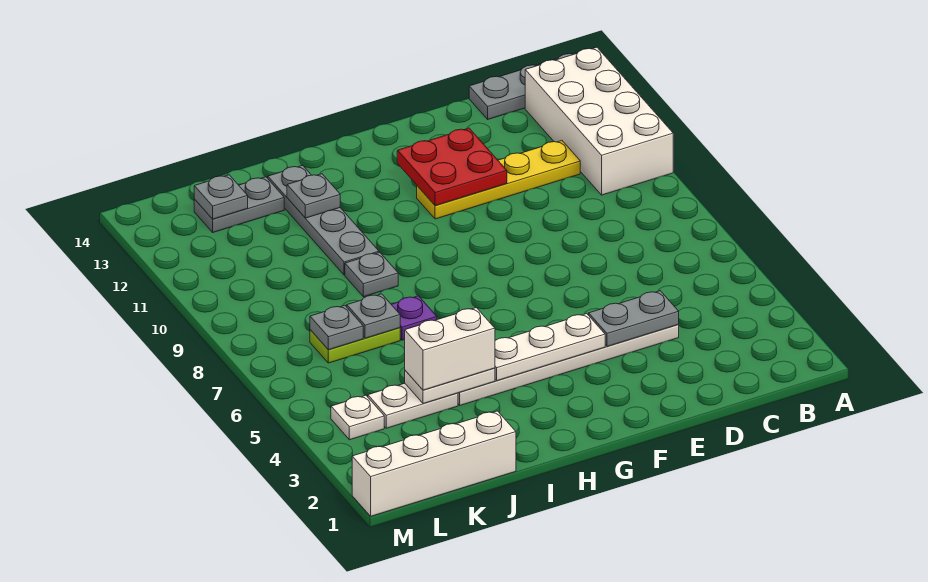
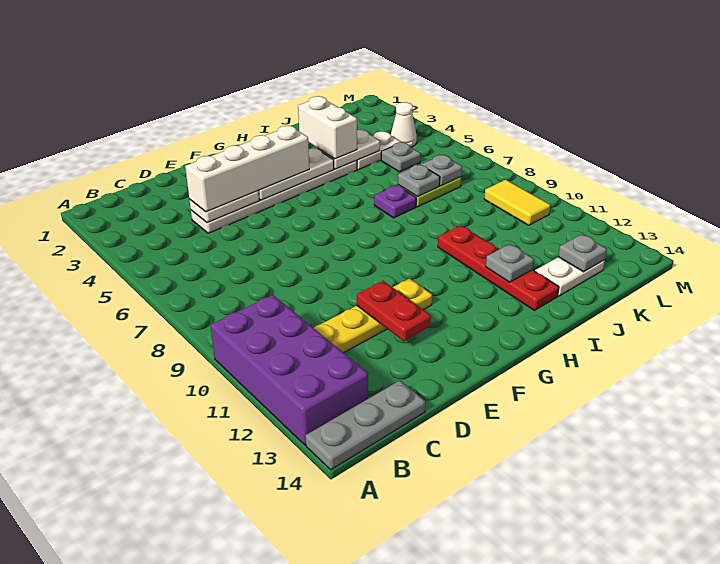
white 2x4 brick [525,47,673,195] -> purple 2x4 brick [211,295,368,445]
grey 1x2 plate [589,291,679,346] -> white 1x2 plate [189,191,259,223]
red 2x2 plate [397,128,507,206] -> red 1x2 plate [357,281,431,341]
white 1x2 brick [405,308,495,390] -> white 1x2 brick turned to [298,96,357,159]
grey 1x1 plate [345,252,398,297] -> grey 1x1 plate moved to [381,142,421,172]
grey 1x4 plate [268,165,379,275] -> red 1x4 plate [438,226,559,310]
white 1x4 brick [352,411,516,516] -> white 1x4 brick moved to [185,126,309,212]
grey 1x2 plate [194,177,284,232] -> white 1x2 plate [535,257,605,296]
white 1x1 plate [331,395,384,440] -> white 1x1 cone [390,102,417,147]
none -> yellow 1x2 tile [484,180,550,225]

